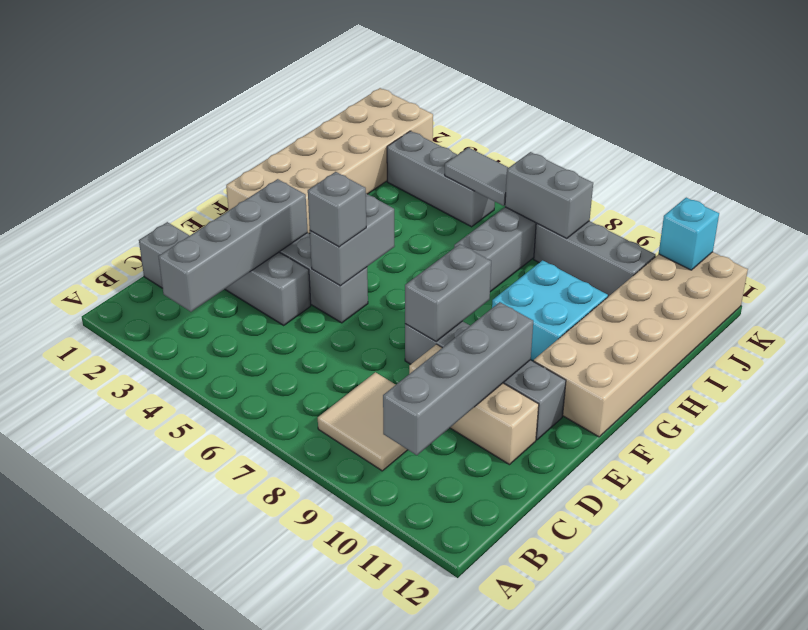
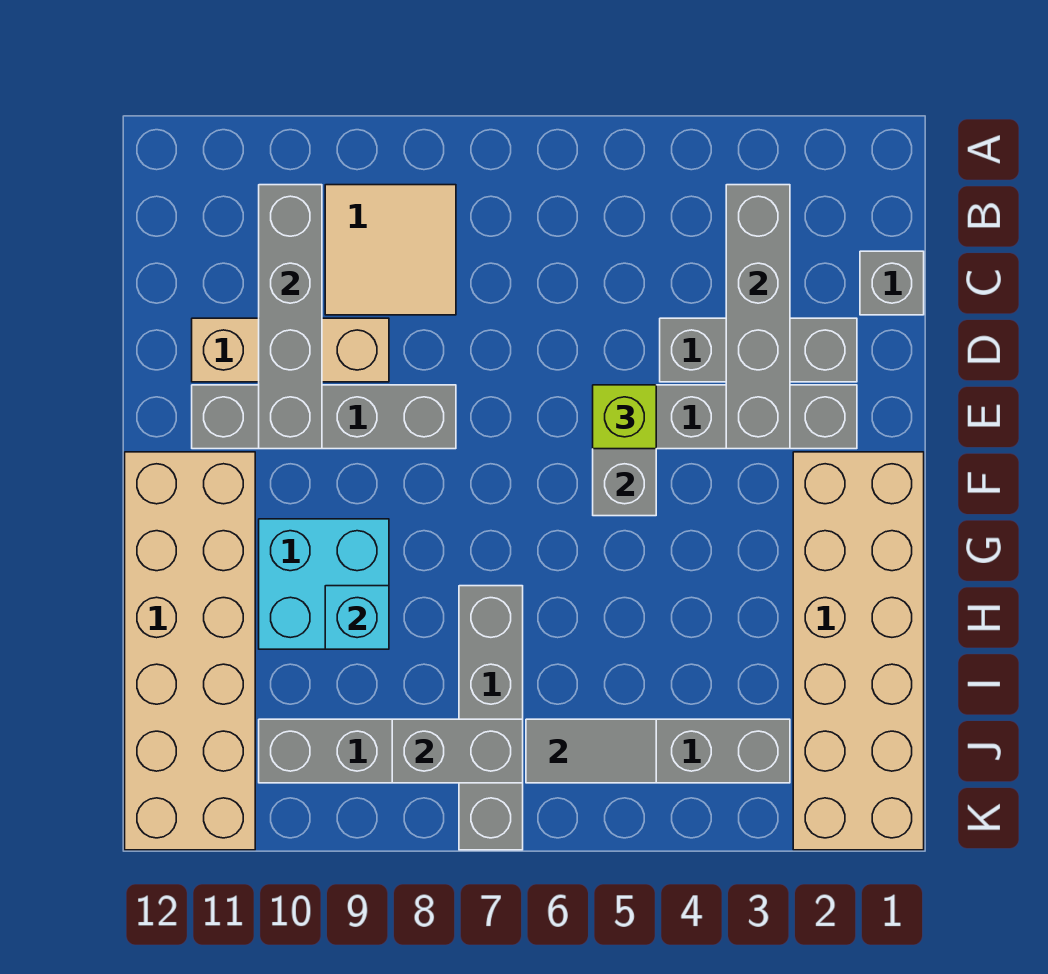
grey 1x1 brick [308,172,366,247] -> lime 1x1 brick [593,385,656,449]
grey 1x2 brick [405,244,491,341] -> none
cyan 1x1 brick [659,198,719,270] -> cyan 1x1 brick moved to [325,586,389,649]

